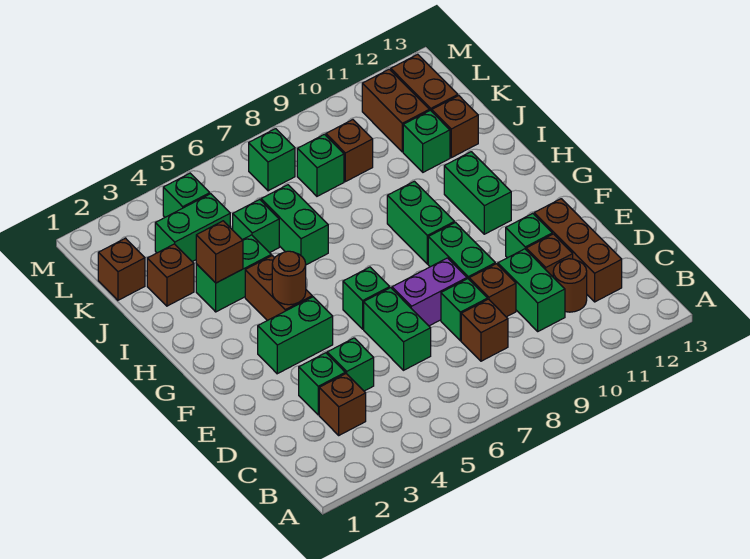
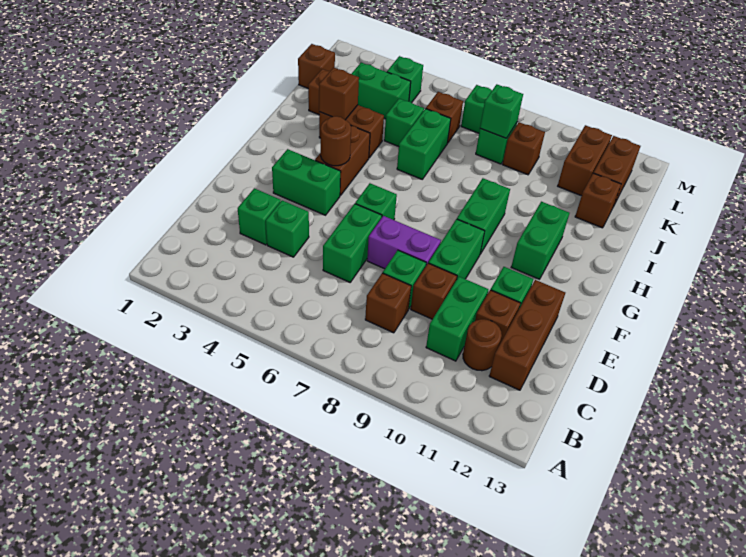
brown 1x1 brick [319,374,366,435] -> brown 1x1 brick moved to [426,92,463,143]
green 1x2 brick [196,235,271,312] -> brown 1x2 brick [319,105,384,158]
green 1x1 brick [403,110,450,172] -> green 1x1 brick moved to [480,84,523,138]

